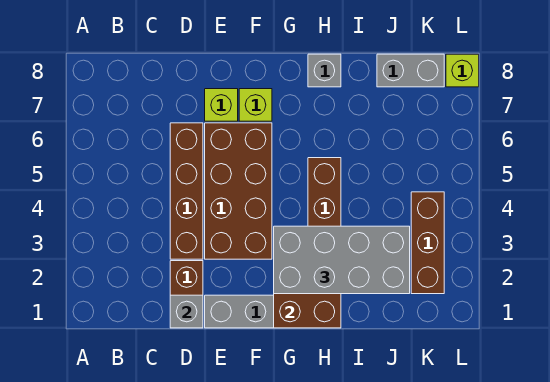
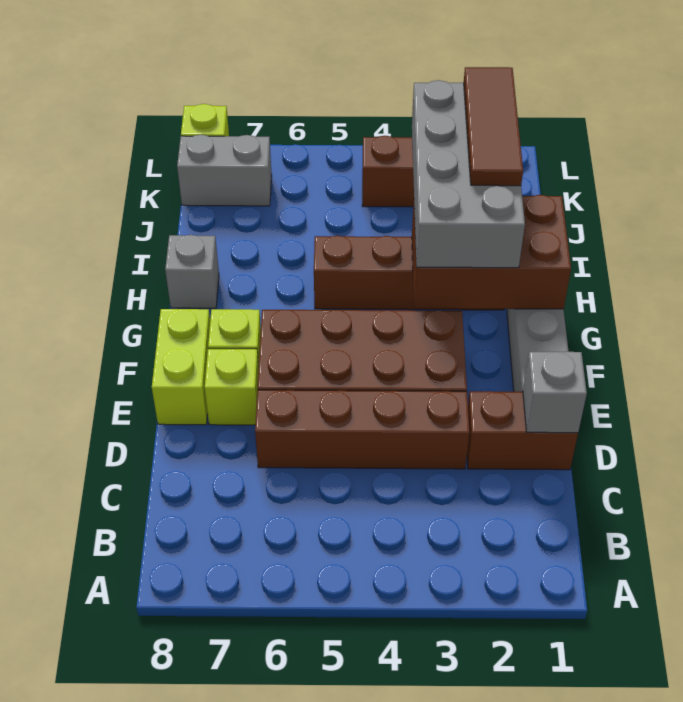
none -> lime 1x2 brick [152,309,210,425]
none -> brown 1x3 tile [464,67,523,186]
grey 1x2 brick [377,54,444,87] -> grey 1x2 brick turned to [177,135,272,206]

